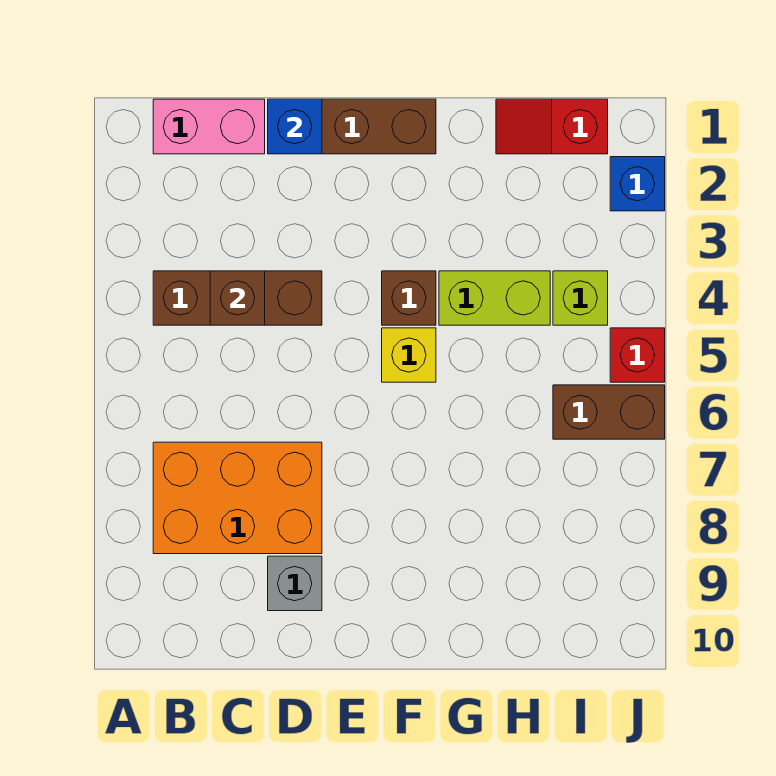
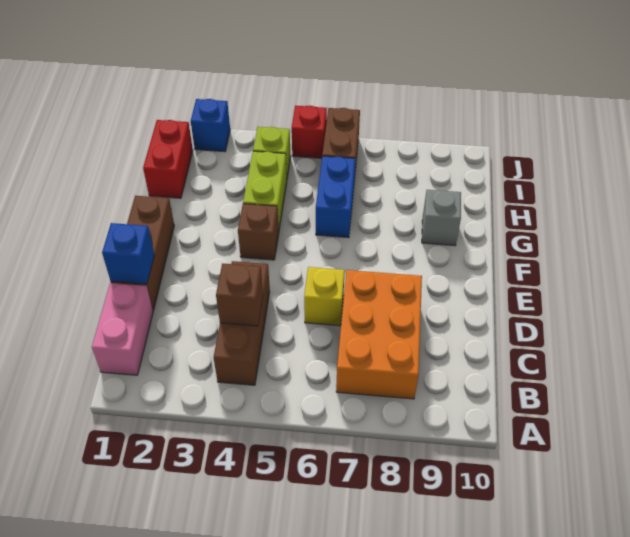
grey 1x1 brick [268,556,322,611] -> grey 1x1 brick moved to [422,190,461,246]
yellow 1x1 brick [382,328,436,382] -> yellow 1x1 brick moved to [304,267,345,326]
none -> blue 1x2 brick [316,156,355,238]
red 1x2 slope [496,99,608,154] -> red 1x2 brick [143,120,193,198]

